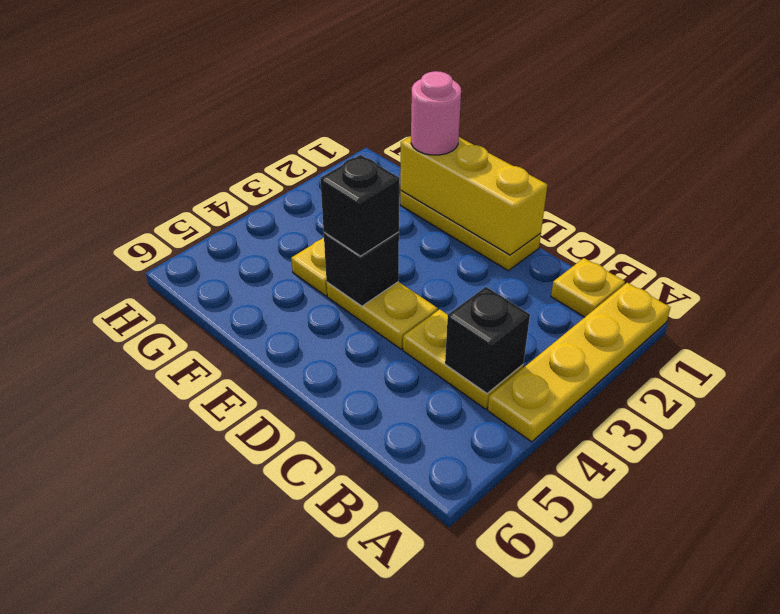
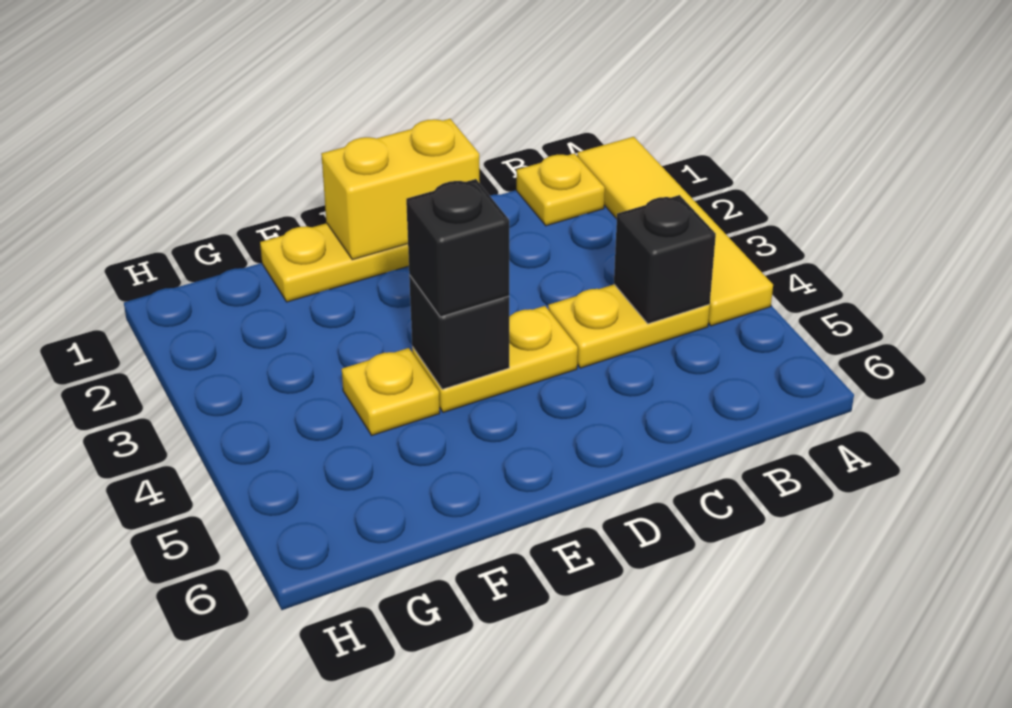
yellow 1x4 plate [488,283,670,442] -> yellow 1x4 tile [577,137,773,326]
yellow 1x3 brick [400,136,547,255] -> yellow 1x2 brick [321,119,480,260]
pink 1x1 round brick [411,71,461,155] -> none

